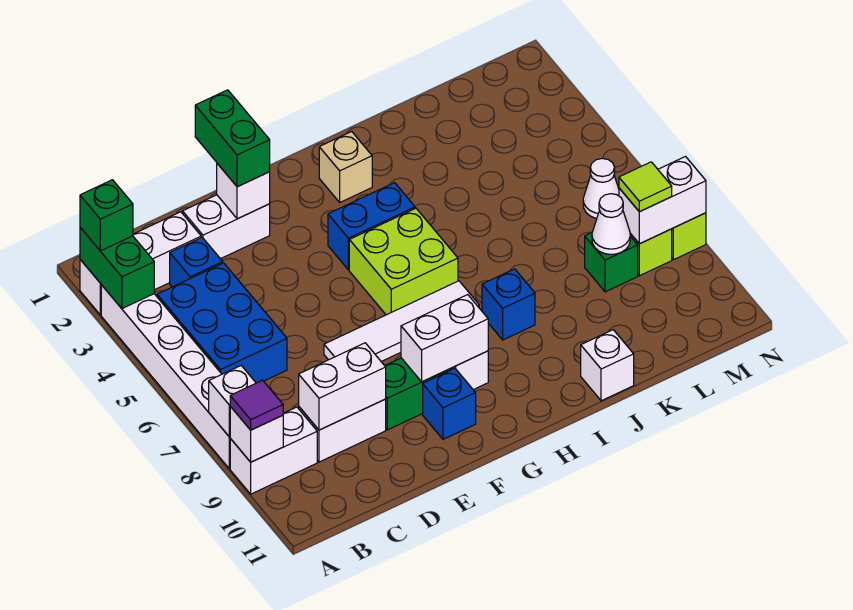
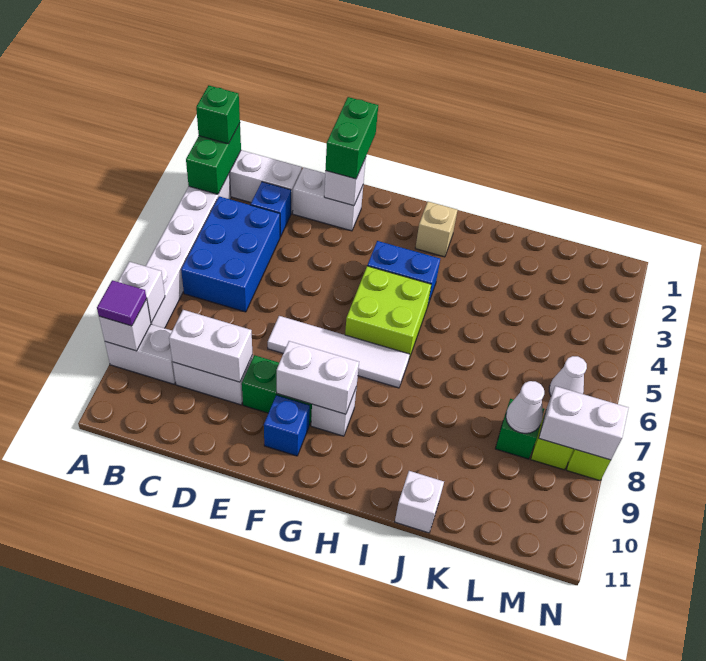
blue 1x1 brick [482,269,535,340] -> none
lime 1x1 tile [619,162,672,212] -> none

